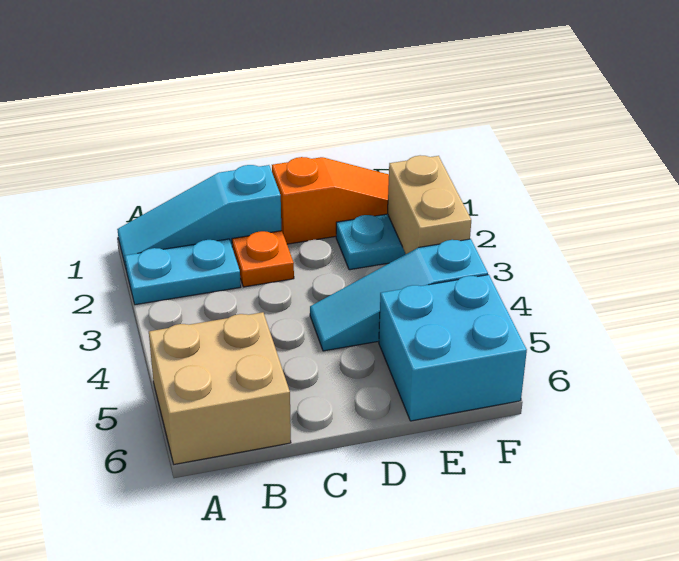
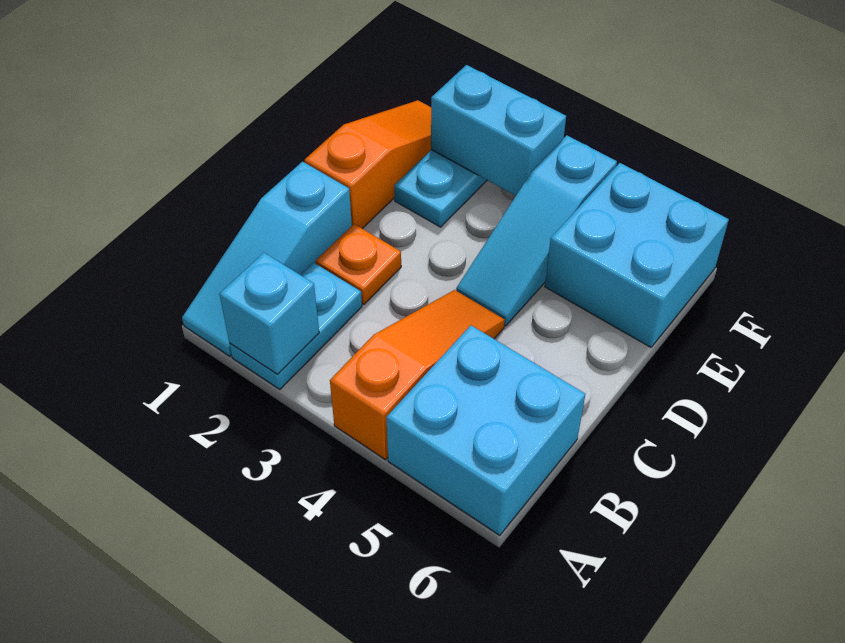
none -> cyan 1x1 brick [219,253,319,374]
none -> orange 1x3 slope [330,290,505,460]
tan 2x2 brick [149,312,291,464] -> cyan 2x2 brick [386,325,585,536]
tan 1x2 brick [388,155,471,254] -> cyan 1x2 brick [431,65,566,196]

